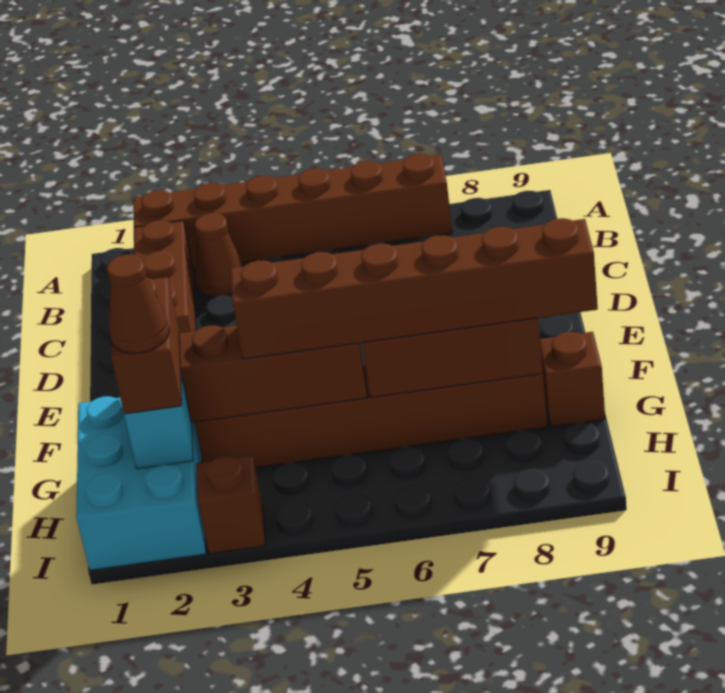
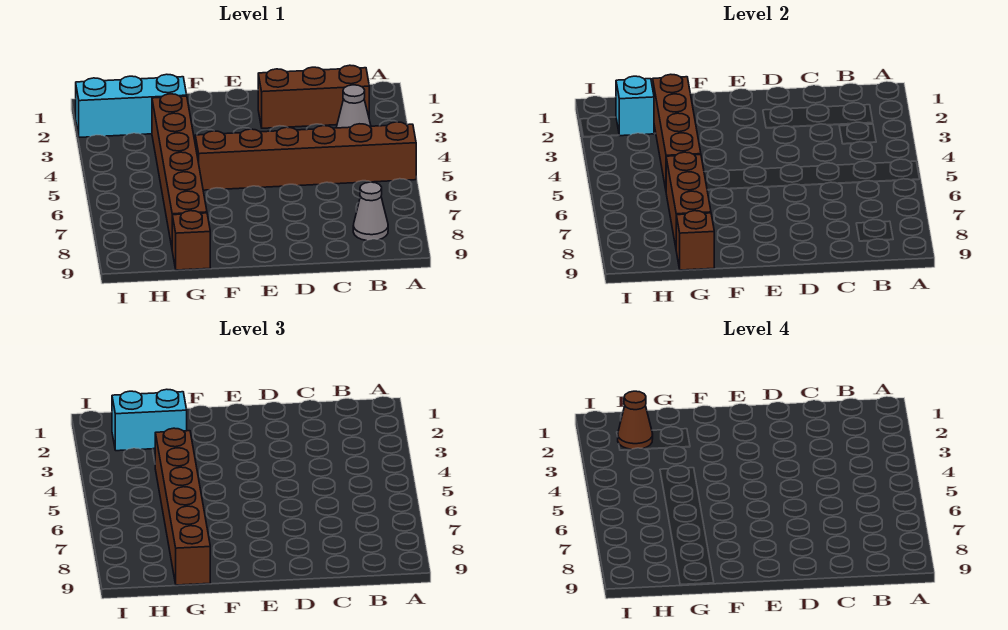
brown 1x6 brick [133,154,452,270] -> brown 1x6 brick turned to [195,122,416,190]
brown 1x1 cone [195,213,244,297] -> grey 1x1 cone [337,85,371,128]
none -> grey 1x1 cone [353,182,388,241]
cyan 2x3 brick [76,396,206,570] -> cyan 1x3 brick [76,74,187,137]
brown 1x2 brick [111,277,182,414] -> cyan 1x2 brick [112,389,187,451]
brown 1x1 brick [196,455,266,554] -> brown 1x1 brick moved to [676,211,714,270]

